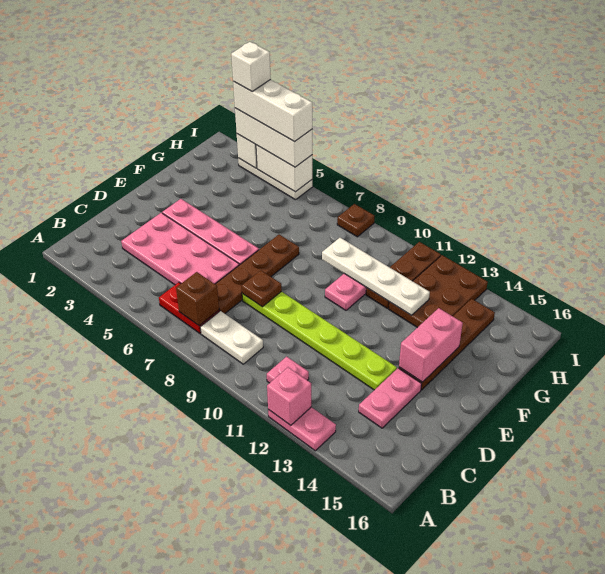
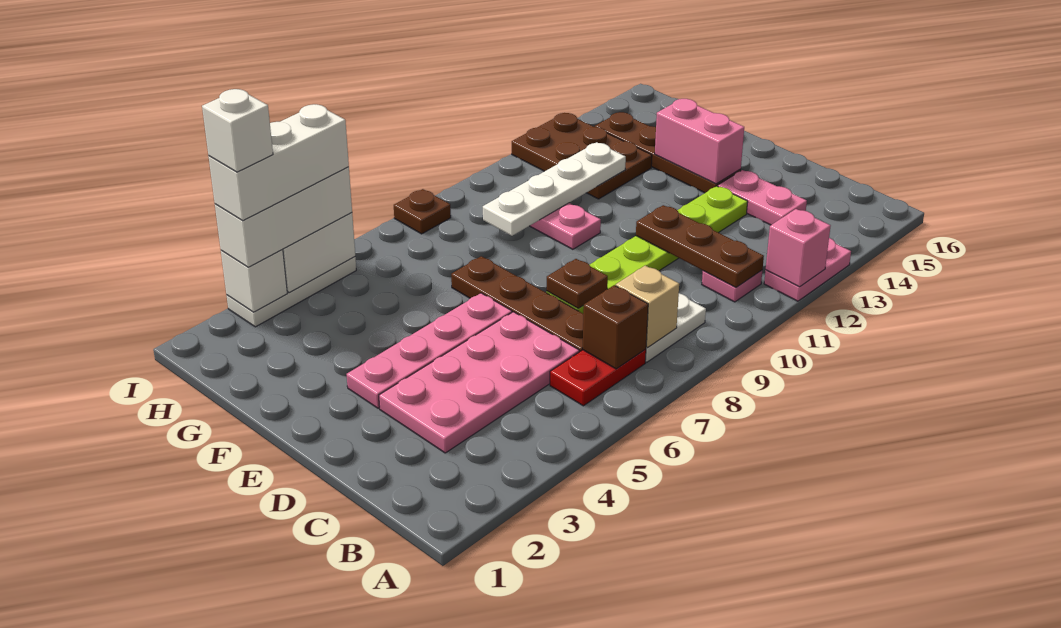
none -> tan 1x1 brick [616,266,679,348]
brown 1x3 plate [366,242,441,309] -> brown 1x3 plate moved to [636,205,764,287]

